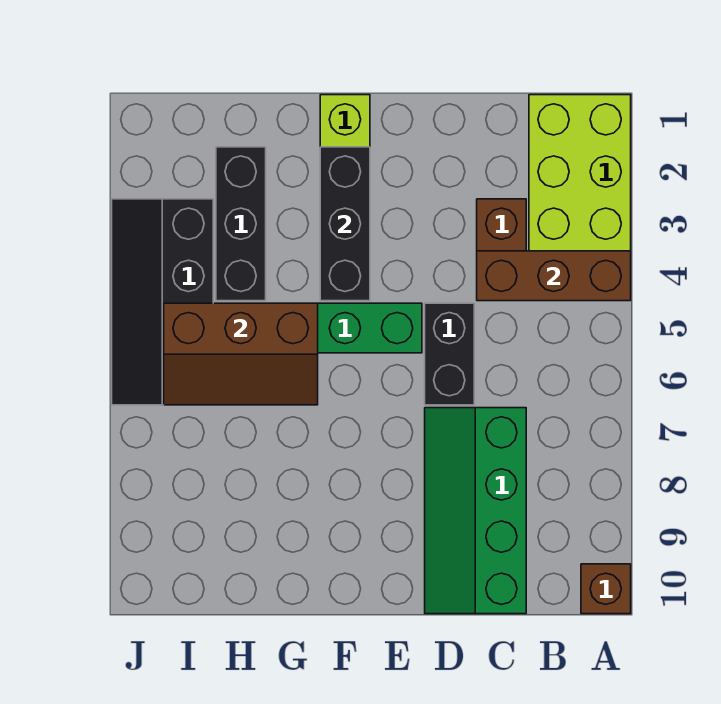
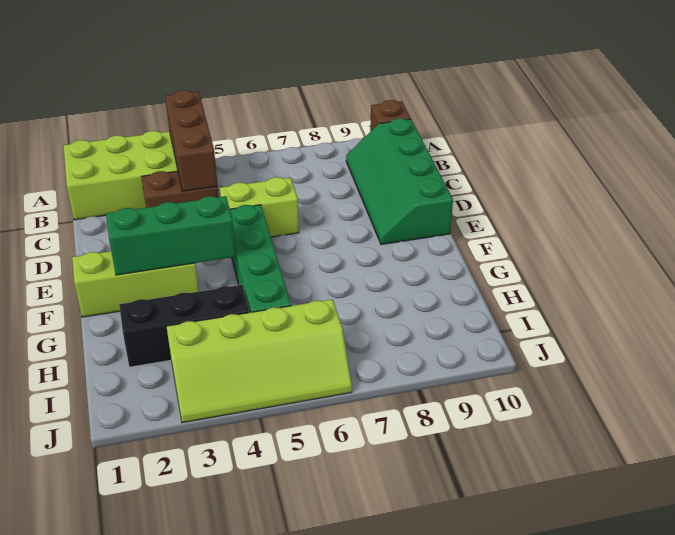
green 2x4 slope [425,408,526,614] -> green 2x4 slope turned to [346,118,453,245]
black 1x2 brick [425,303,474,405] -> lime 1x2 brick [220,177,299,237]
black 1x3 brick [320,147,370,301] -> green 1x3 brick [106,196,235,275]
brown 2x3 slope [164,303,318,405] -> none
black 2x4 slope [112,199,213,405] -> lime 2x4 slope [166,299,352,423]

